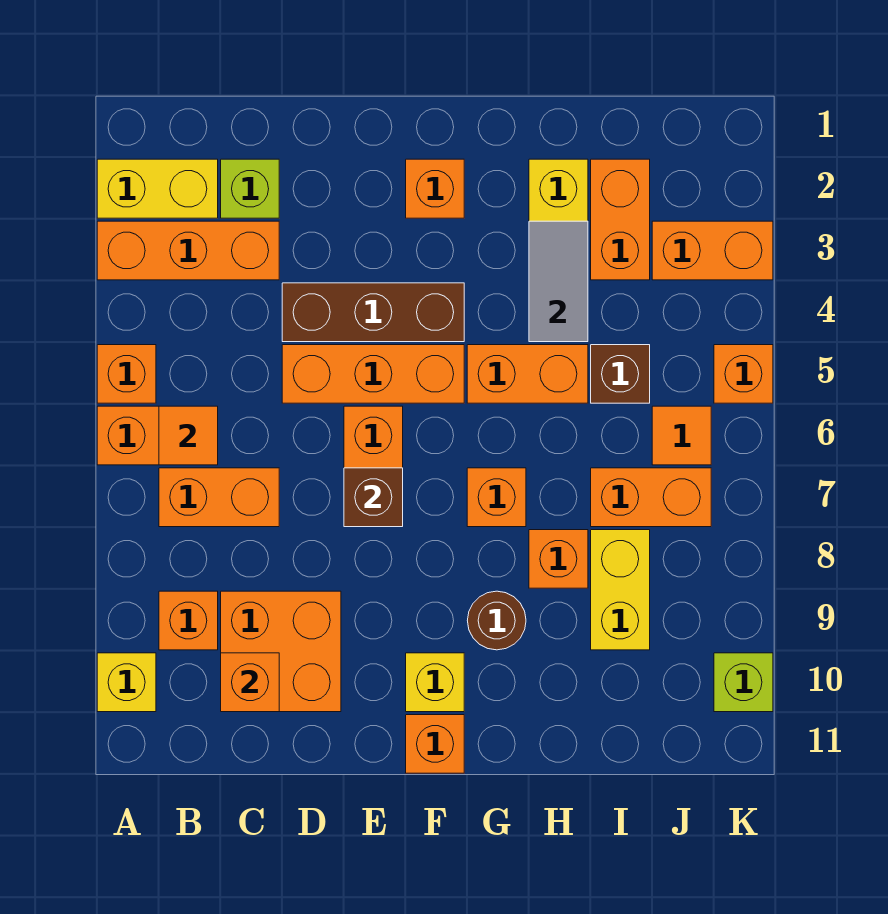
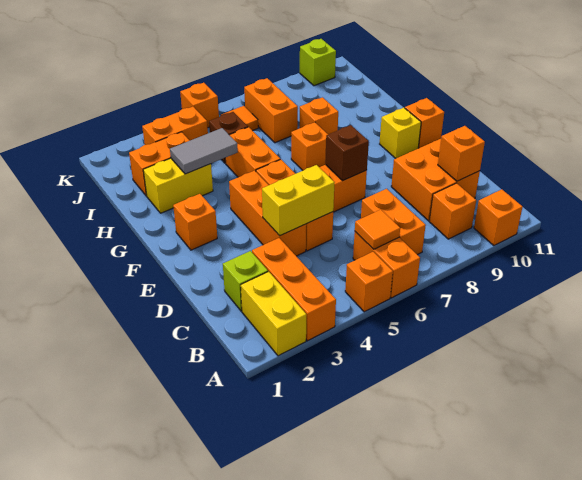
yellow 1x1 brick [97,653,156,712] -> orange 1x1 brick [474,189,522,246]
brown 1x3 brick [282,283,464,342] -> orange 1x3 brick [229,171,306,256]
brown 1x1 round brick [467,591,526,650] -> none
yellow 1x2 brick [591,530,650,650] -> yellow 1x2 brick moved to [262,165,335,236]
orange 1x2 brick [652,221,773,280] -> orange 1x2 brick turned to [142,107,208,145]

